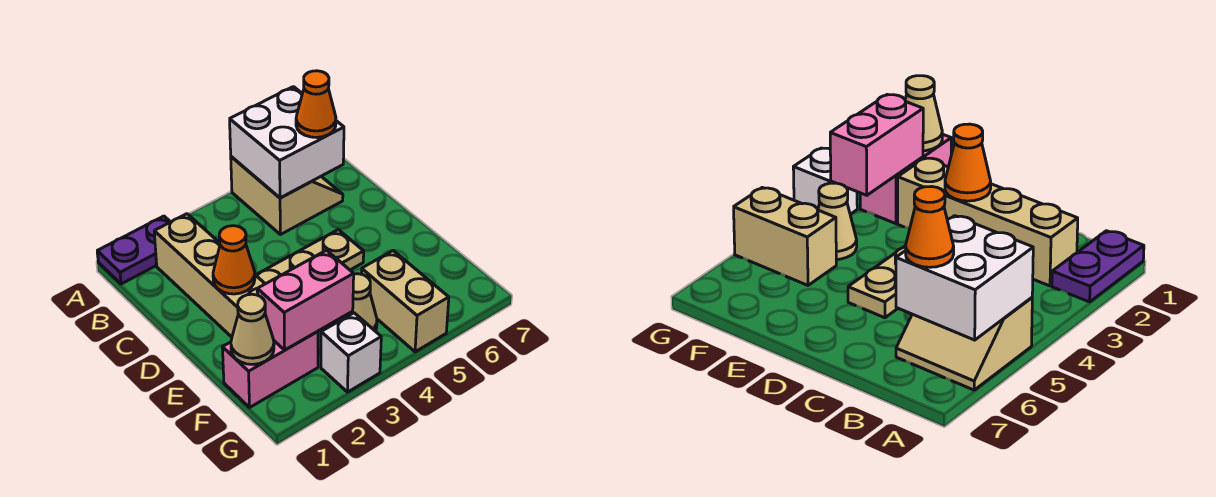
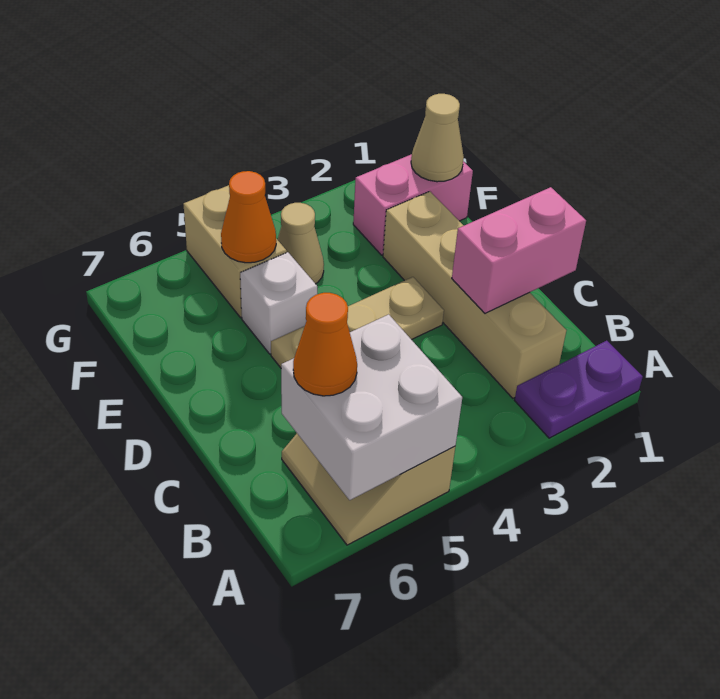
orange 1x1 cone [213,226,255,294] -> orange 1x1 cone moved to [221,171,276,263]
pink 1x2 brick [257,250,354,350] -> pink 1x2 brick moved to [452,187,586,313]
white 1x1 brick [321,313,381,392] -> white 1x1 brick moved to [240,252,317,354]

